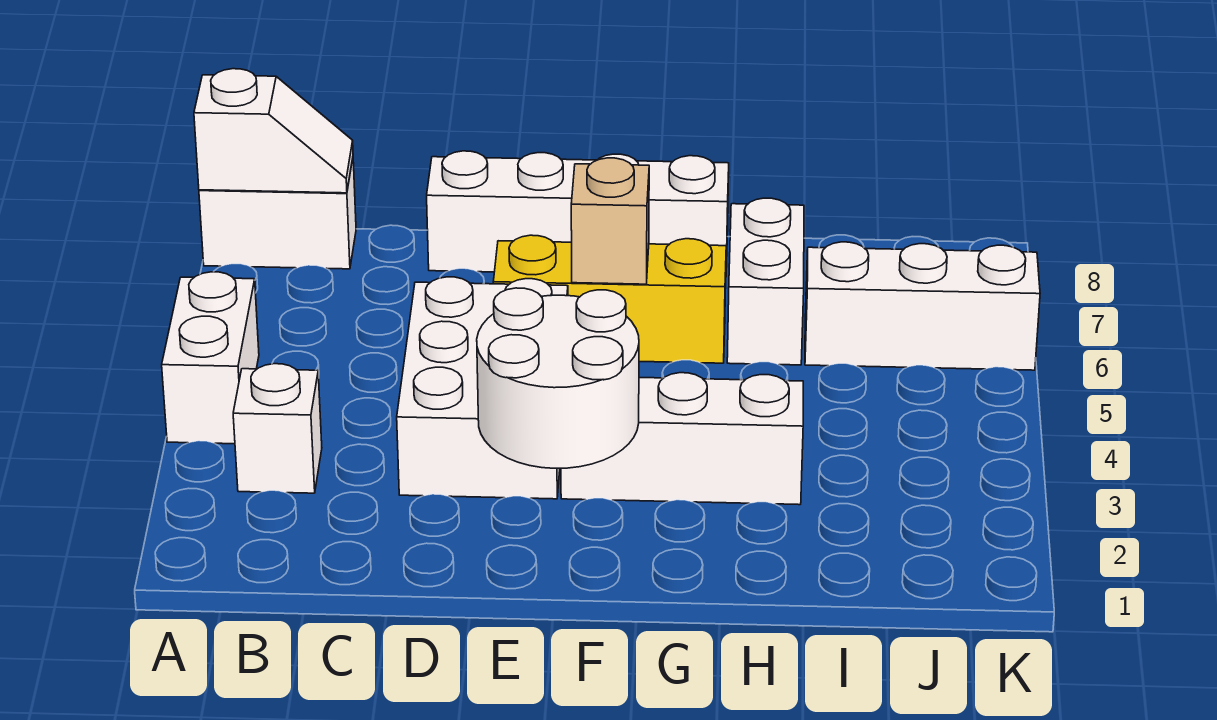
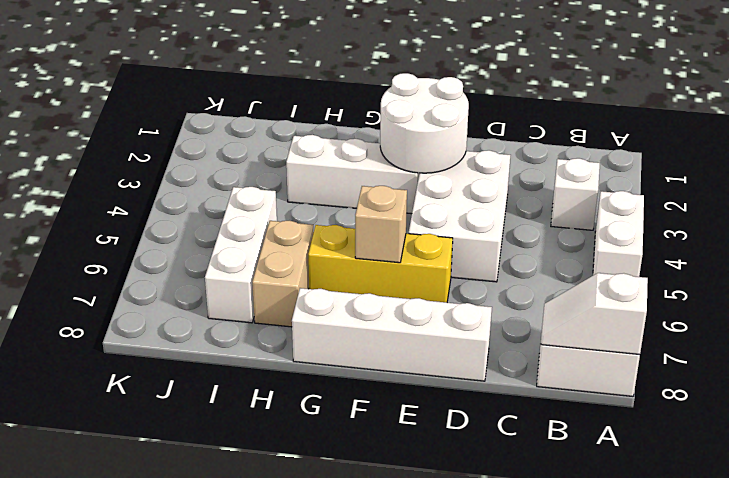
white 1x2 brick [727,198,804,365] -> tan 1x2 brick [252,221,314,327]
white 1x3 brick [805,242,1040,370] -> white 1x3 brick turned to [205,187,277,323]

